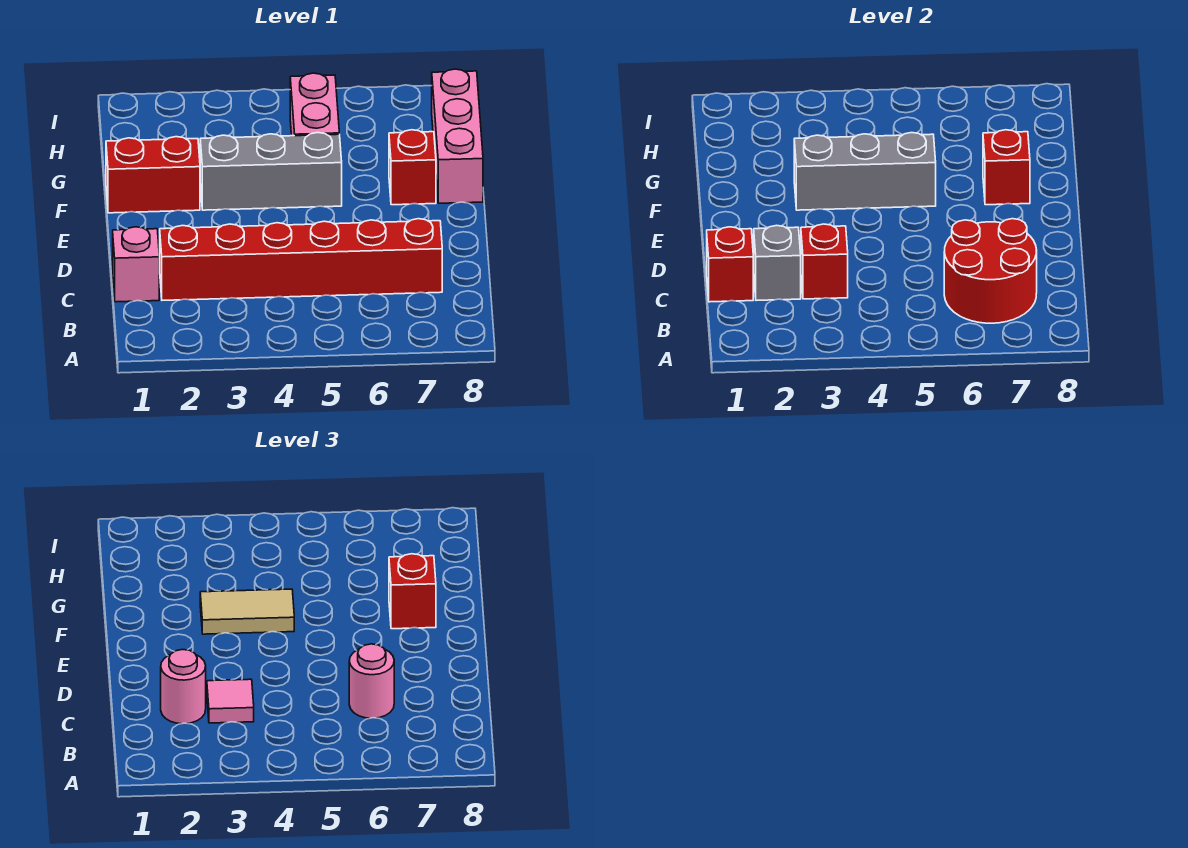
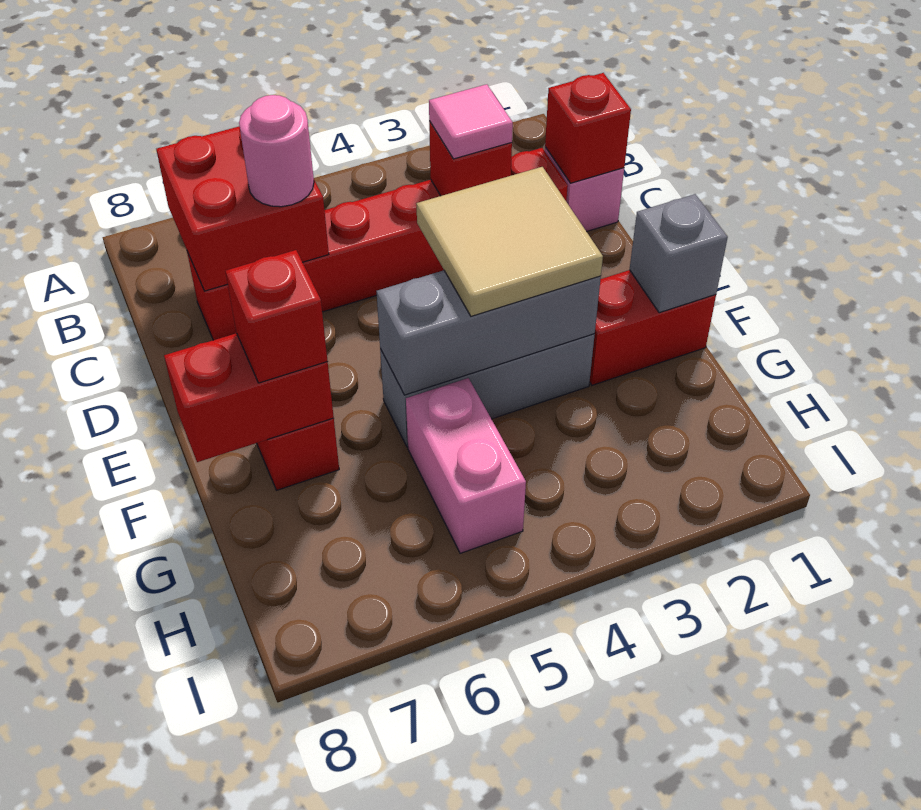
red 2x2 round brick [944,219,1037,323] -> red 2x2 brick [156,126,329,291]
grey 1x1 brick [754,225,801,300] -> grey 1x1 brick moved to [630,194,728,313]
pink 1x1 round brick [161,649,206,724] -> none
tan 1x2 tile [200,589,294,634] -> tan 2x2 tile [416,167,603,316]
red 1x1 brick [983,130,1030,205] -> red 1x2 brick [164,333,334,462]
pink 1x3 brick [432,69,483,203] -> none

